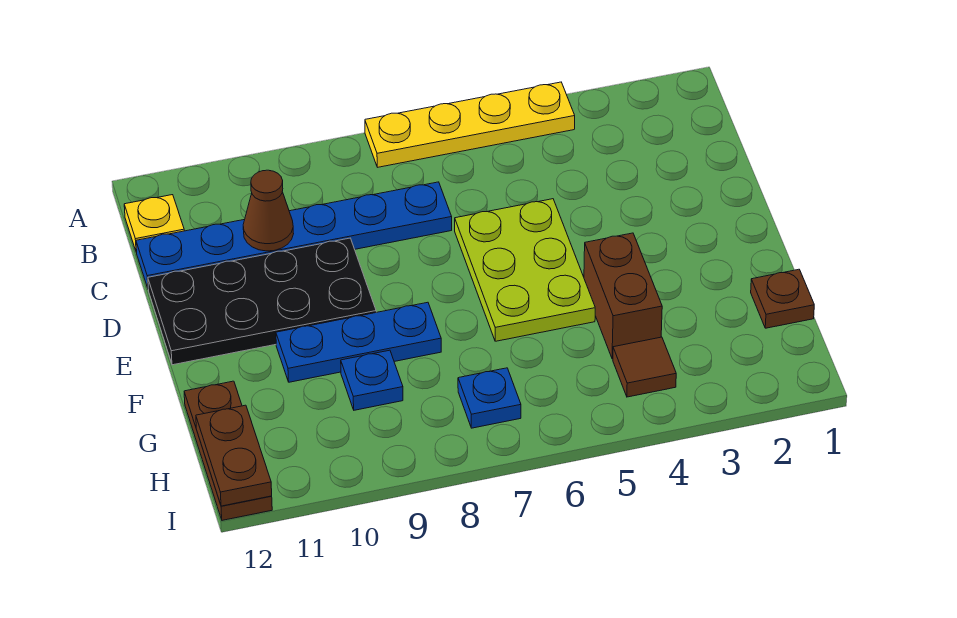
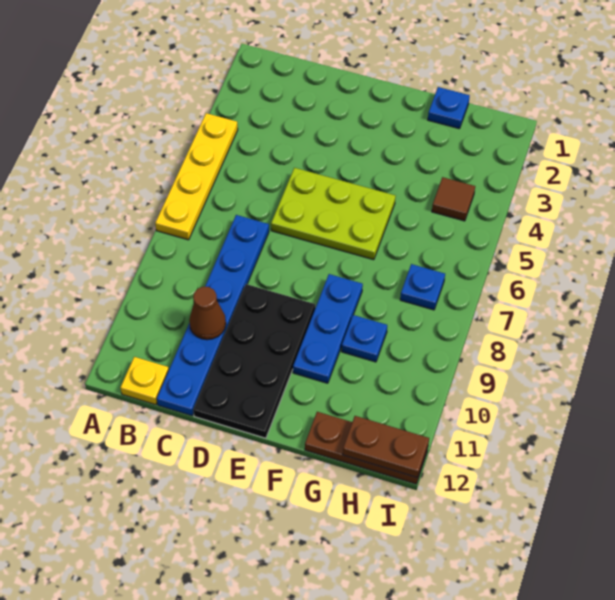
brown 1x2 brick [584,233,662,359] -> none
brown 1x1 plate [751,269,814,328] -> blue 1x1 plate [428,87,470,129]

